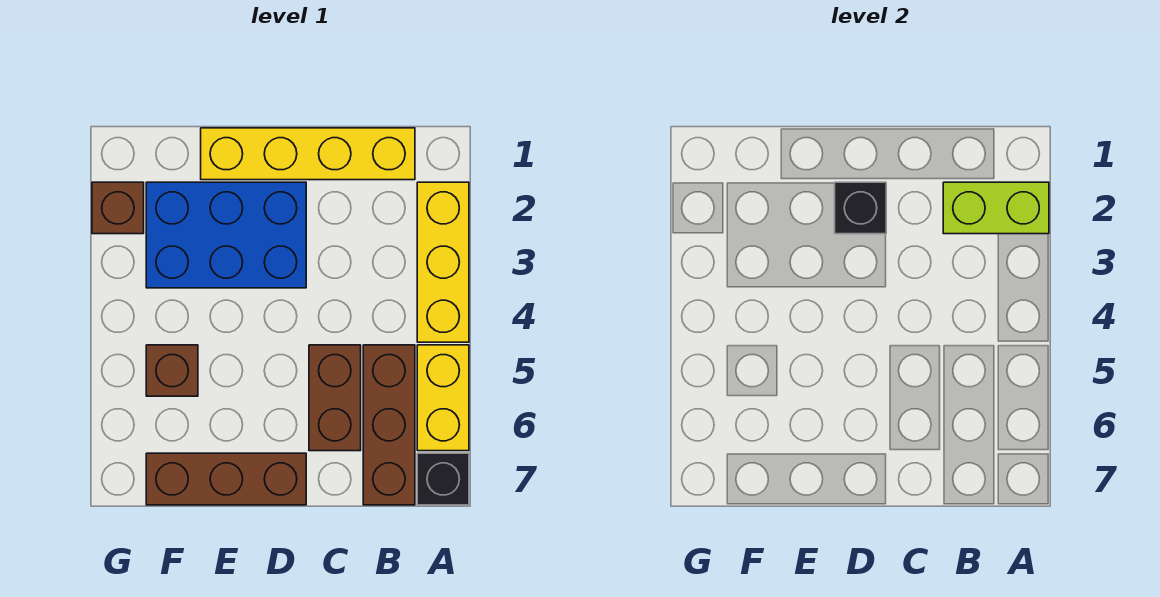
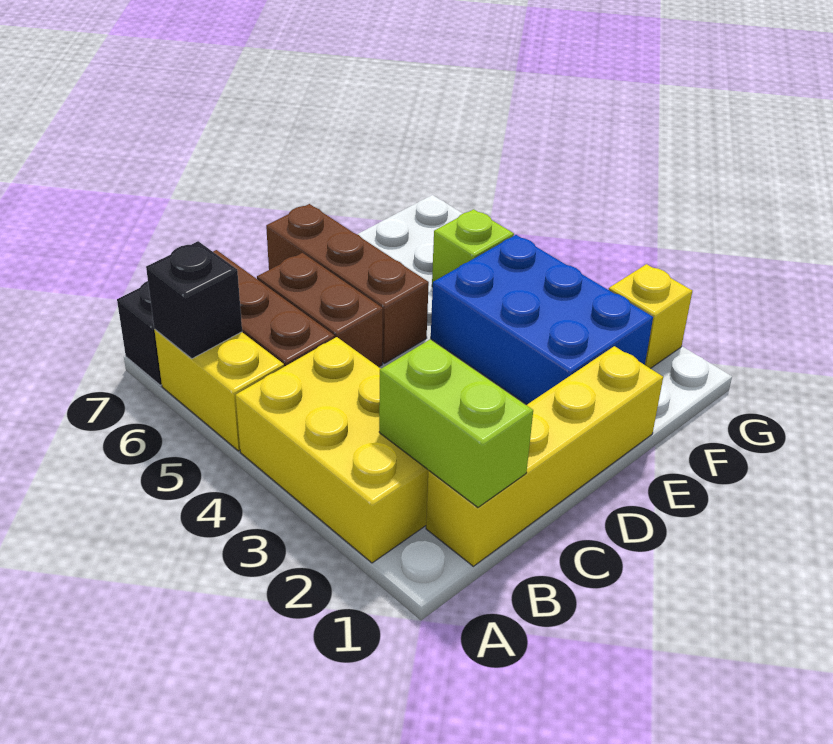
yellow 1x3 brick [417,182,469,342] -> yellow 2x3 brick [235,337,429,563]
lime 1x2 brick [943,182,1049,234] -> lime 1x2 brick turned to [379,339,533,507]
blue 2x3 brick [146,182,306,288] -> blue 2x3 brick turned to [431,235,653,404]
black 1x1 brick [835,182,886,234] -> black 1x1 brick moved to [146,241,242,359]
brown 1x3 brick [146,453,306,505] -> brown 1x3 brick turned to [266,204,429,363]
brown 1x1 brick [146,345,198,396] -> lime 1x1 brick [432,209,514,287]
brown 1x1 brick [92,182,144,234] -> yellow 1x1 brick [609,264,692,369]

